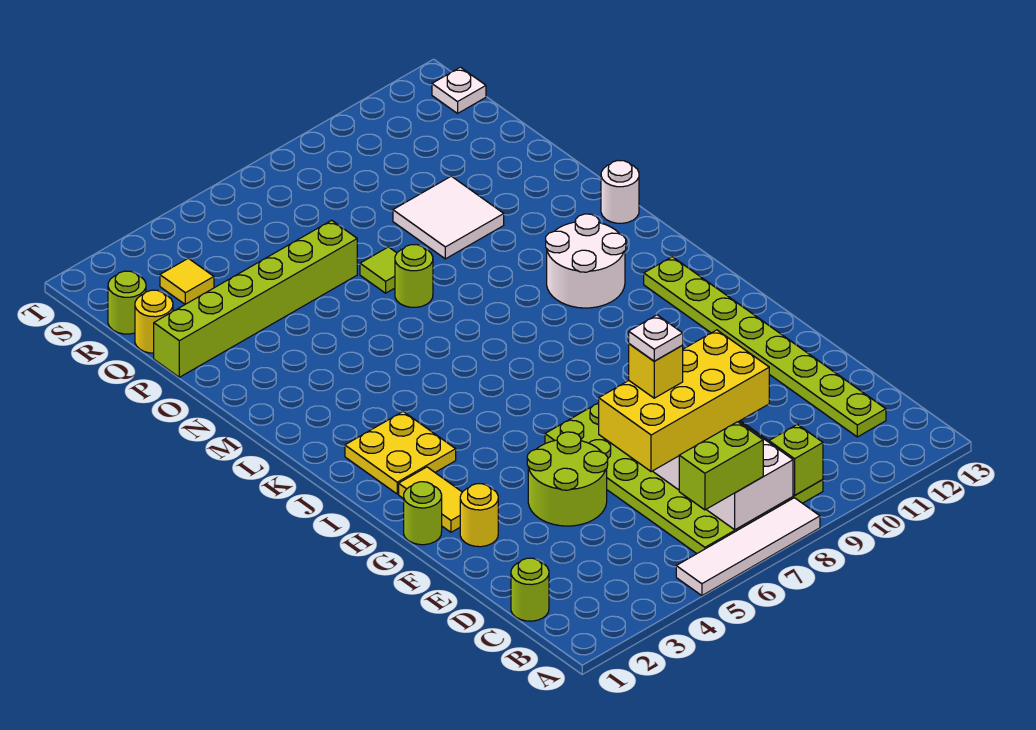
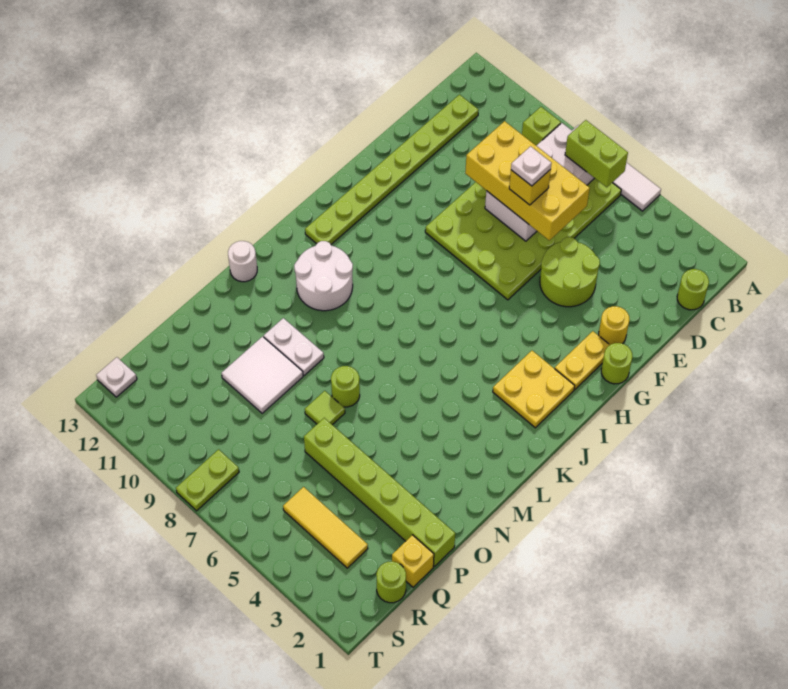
yellow 1x2 tile [399,467,462,532] -> yellow 1x2 plate [555,331,610,389]
none -> white 1x2 plate [264,318,324,375]
yellow 1x1 round brick [135,290,173,353] -> yellow 1x1 brick [392,535,434,587]
yellow 1x1 tile [160,258,214,304] -> yellow 1x3 tile [283,487,368,568]
none -> lime 1x2 plate [176,449,239,511]

